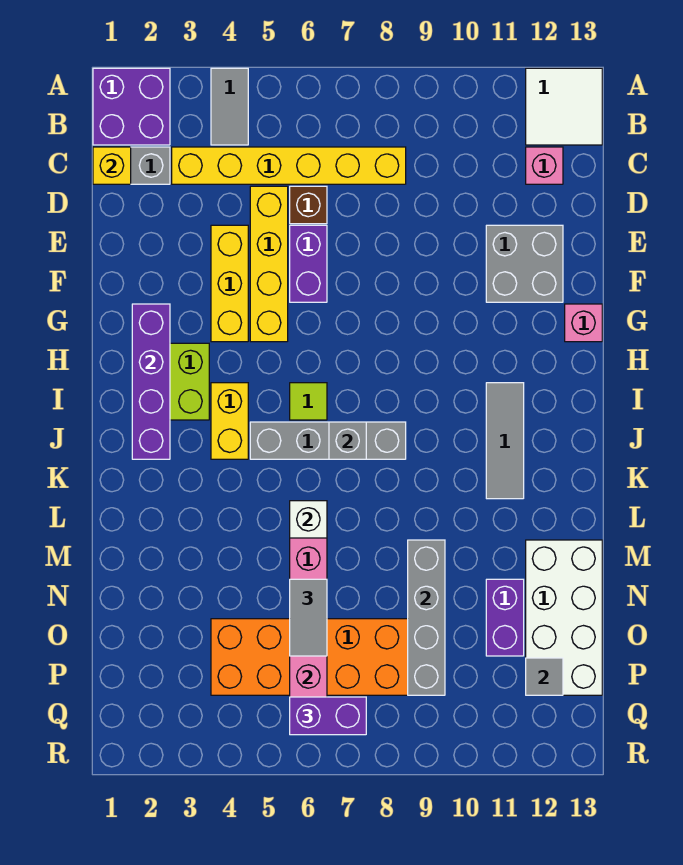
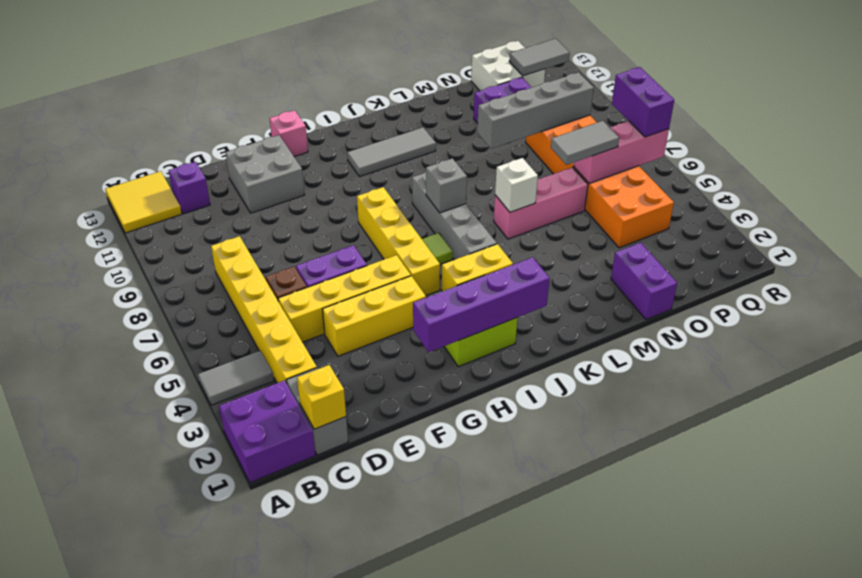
white 2x2 tile [526,68,602,145] -> yellow 2x2 tile [105,171,182,233]
pink 1x1 brick [526,147,563,184] -> purple 1x1 brick [168,162,210,214]
none -> yellow 1x4 brick [357,187,440,296]
white 2x4 brick [526,540,602,695] -> white 2x2 brick [471,41,545,91]
none -> purple 1x2 brick [611,243,677,320]
grey 1x1 tile [526,658,563,695] -> grey 1x2 tile [509,39,570,76]

